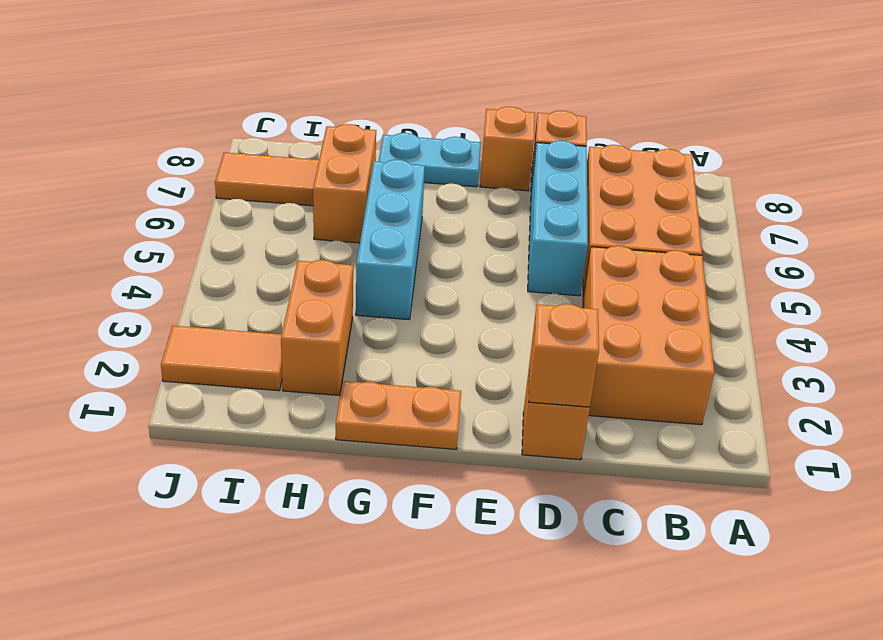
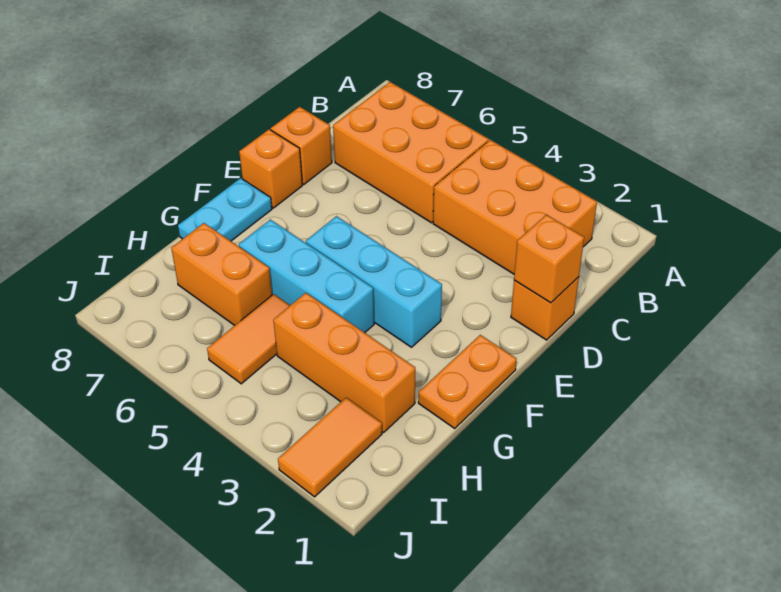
cyan 1x3 brick [528,141,588,296] -> cyan 1x3 brick moved to [306,216,442,347]
orange 1x2 brick [281,260,353,396] -> orange 1x3 brick [273,293,415,432]
orange 1x2 tile [215,152,319,206] -> orange 1x2 tile moved to [207,294,290,384]

